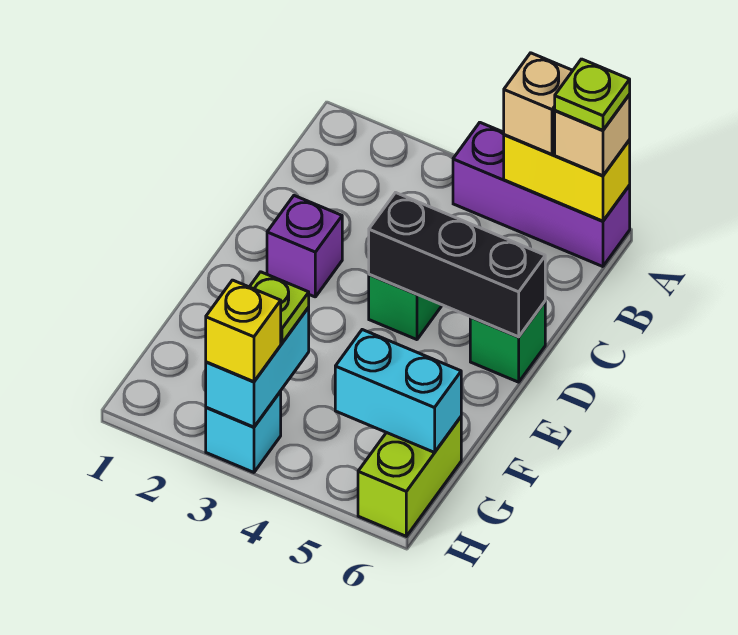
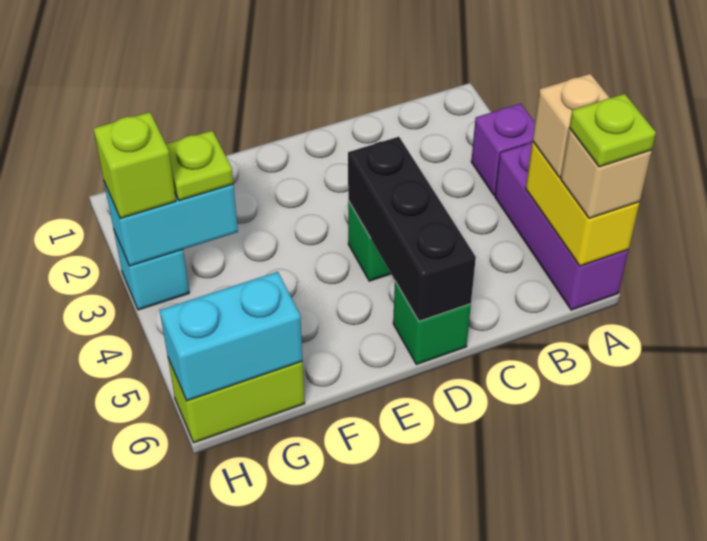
purple 1x1 brick [267,196,342,297] -> purple 1x1 brick moved to [471,104,535,195]
cyan 1x2 brick [335,330,461,452] -> cyan 1x2 brick turned to [160,272,303,401]
yellow 1x1 brick [206,280,281,382] -> lime 1x1 brick [93,112,176,218]

